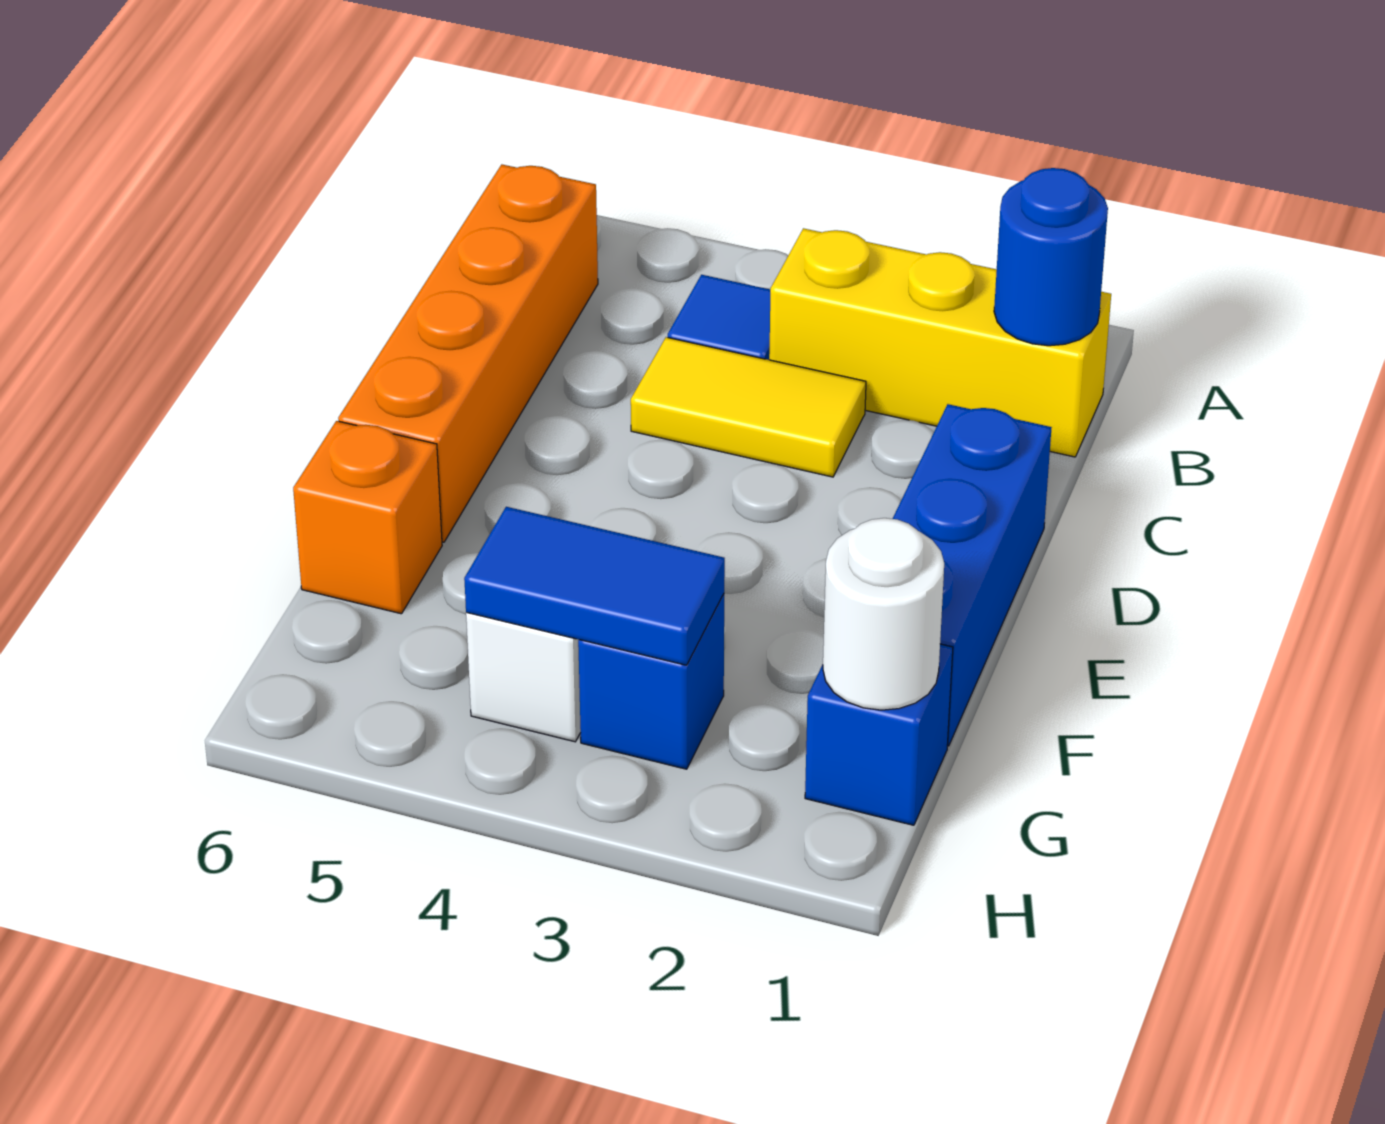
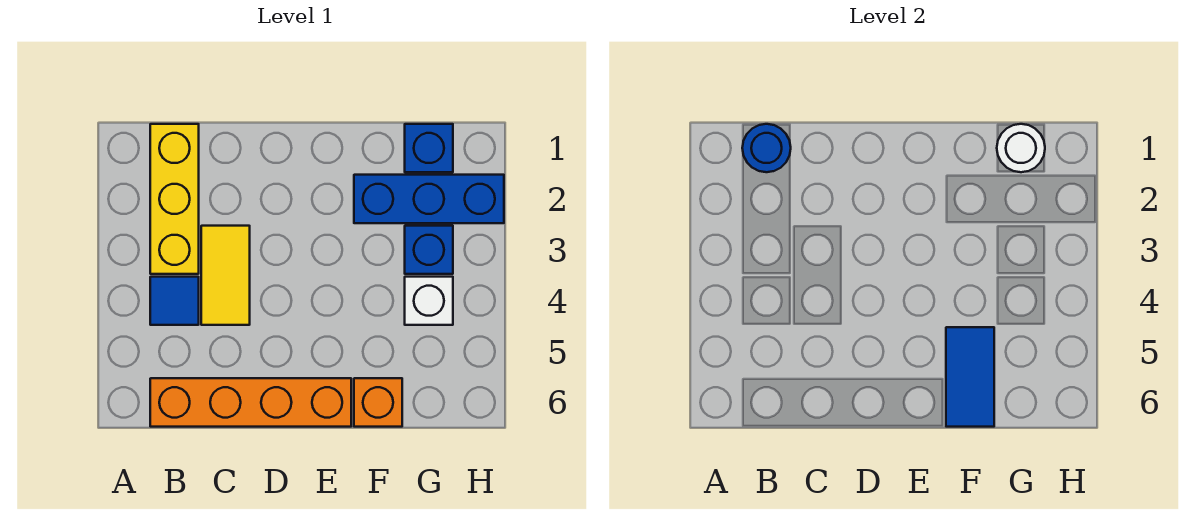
blue 1x3 brick [893,404,1052,746] -> blue 1x3 brick moved to [354,175,504,223]
blue 1x2 tile [464,507,725,665] -> blue 1x2 tile moved to [946,327,994,427]

